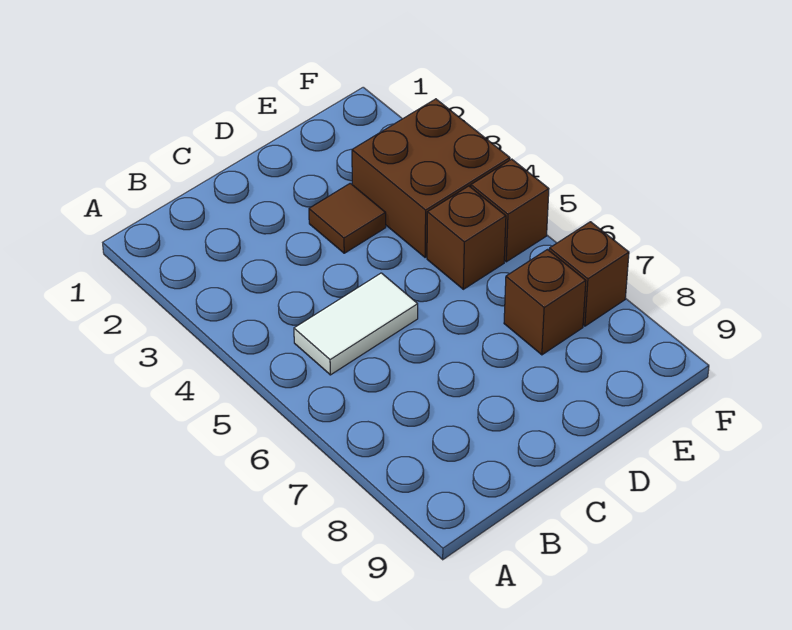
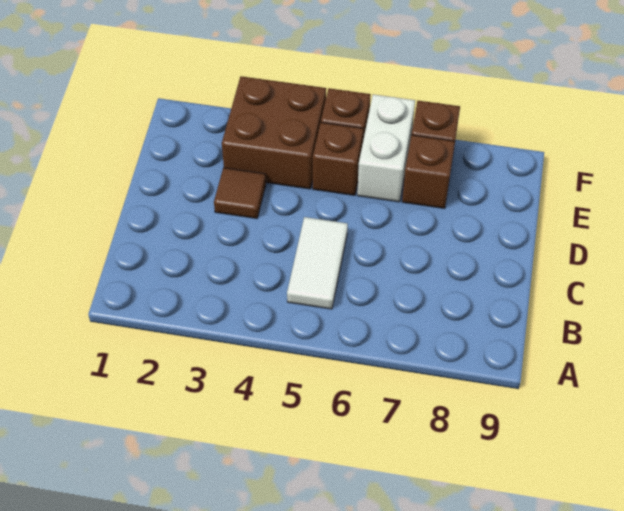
none -> white 1x2 brick [357,94,415,202]

